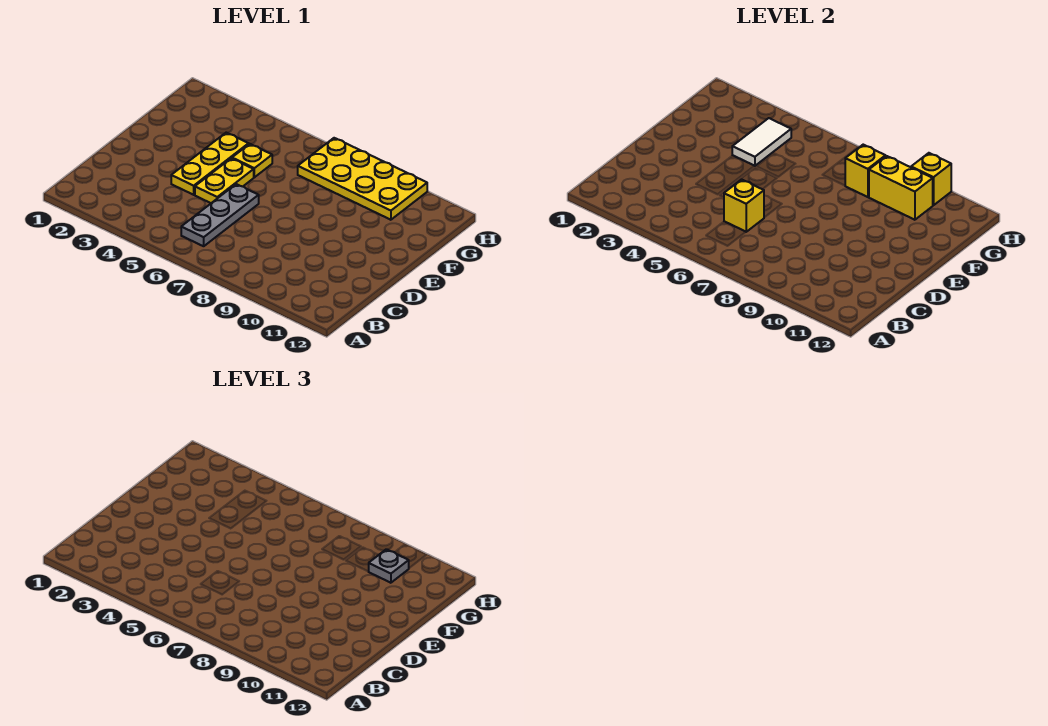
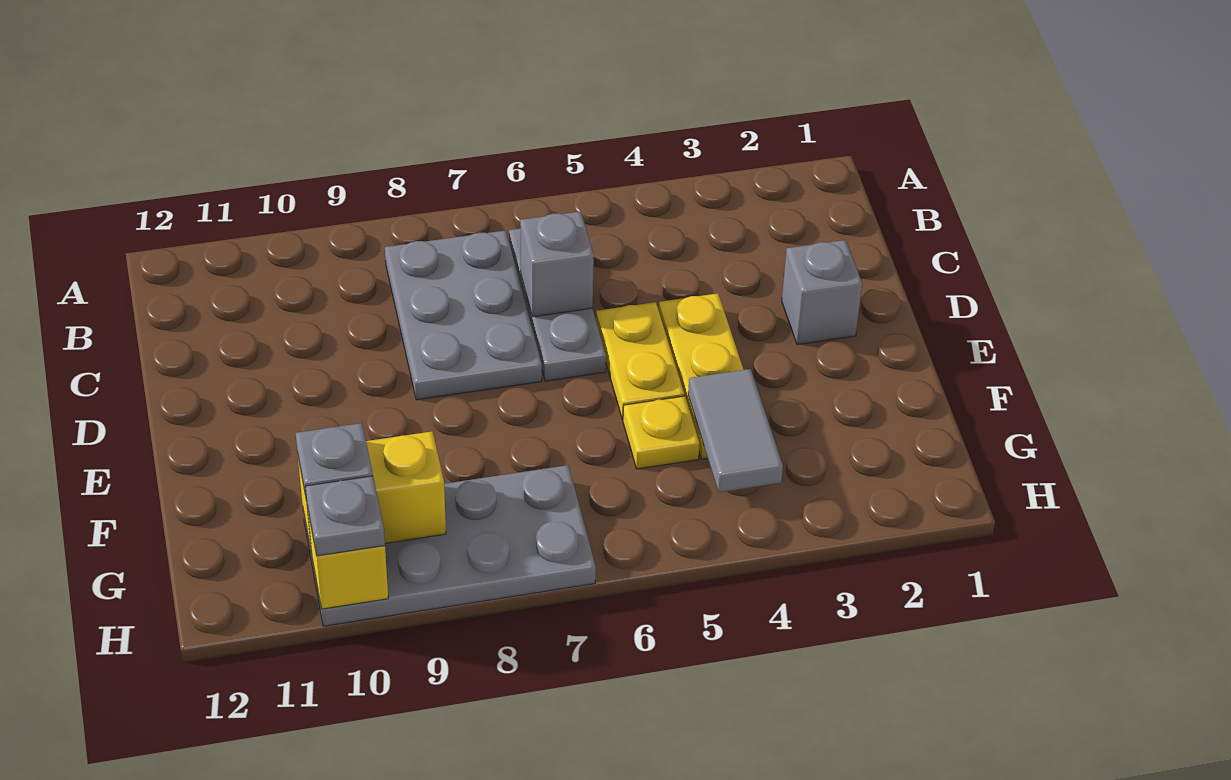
none -> grey 2x3 plate [385,230,542,400]
yellow 1x1 brick [724,179,764,232] -> grey 1x1 brick [520,211,594,317]
none -> grey 1x1 brick [782,240,862,345]
white 1x2 tile [732,118,791,166] -> grey 1x2 tile [688,369,783,492]
yellow 2x4 plate [298,138,427,220] -> grey 2x4 plate [303,465,596,626]
yellow 1x1 brick [845,145,886,197] -> none
none -> grey 1x1 plate [305,476,385,556]

